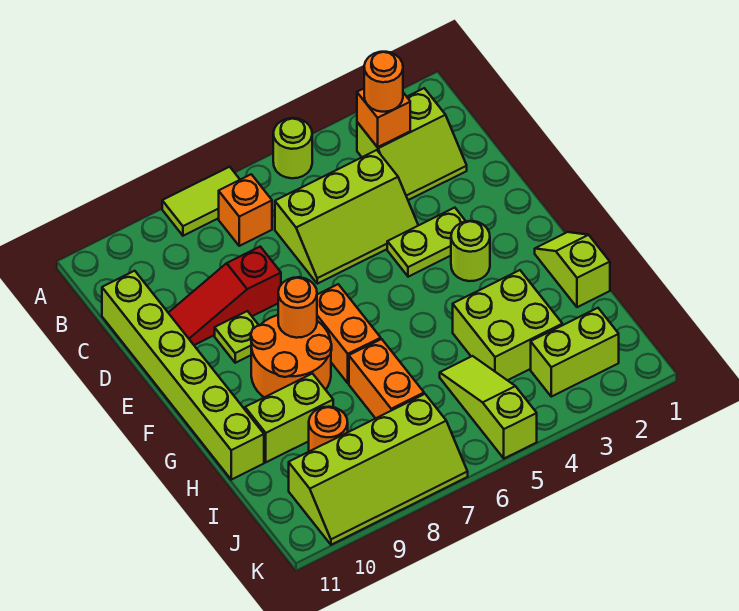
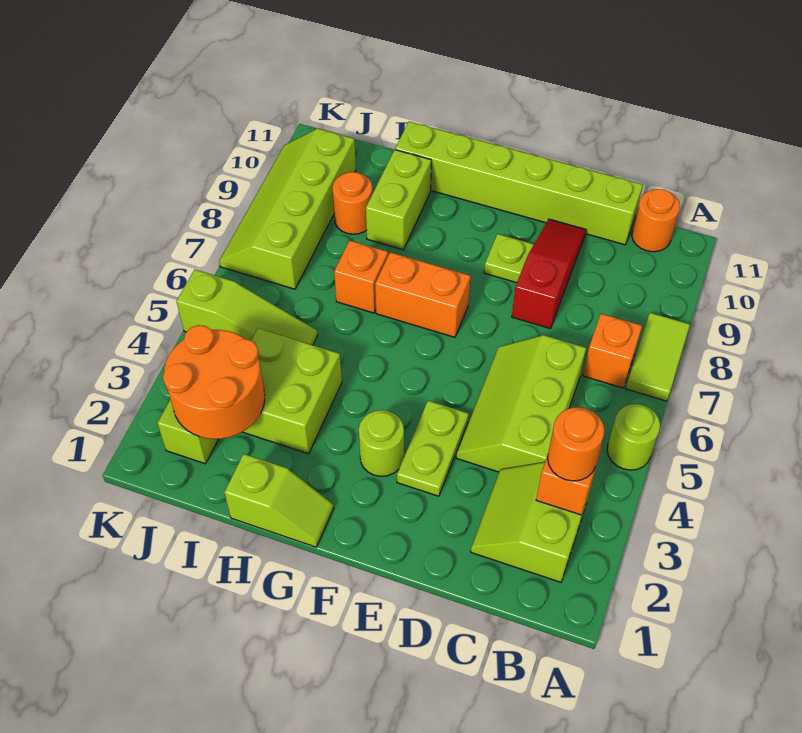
orange 2x2 round brick [251,315,332,397] -> orange 2x2 round brick moved to [163,325,265,439]
orange 1x1 round brick [278,277,317,338] -> orange 1x1 round brick moved to [632,189,680,252]
orange 1x2 brick [349,339,424,418] -> orange 1x1 brick [334,240,388,313]

